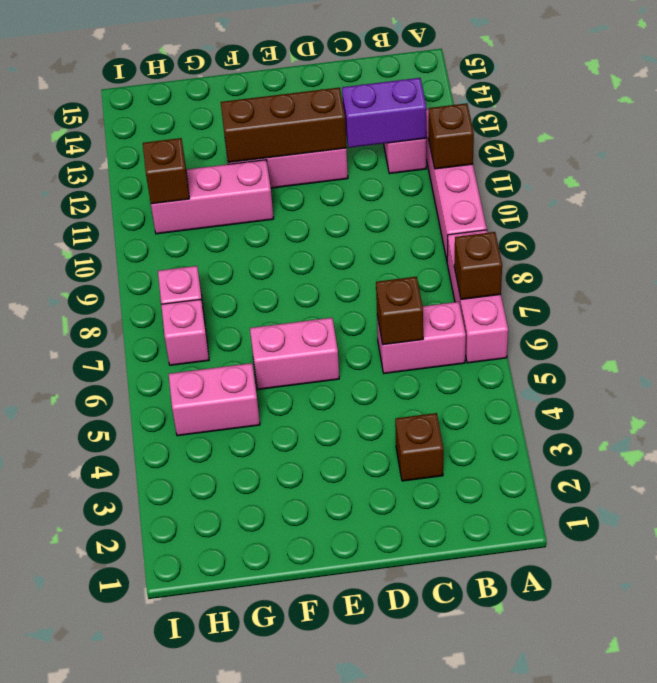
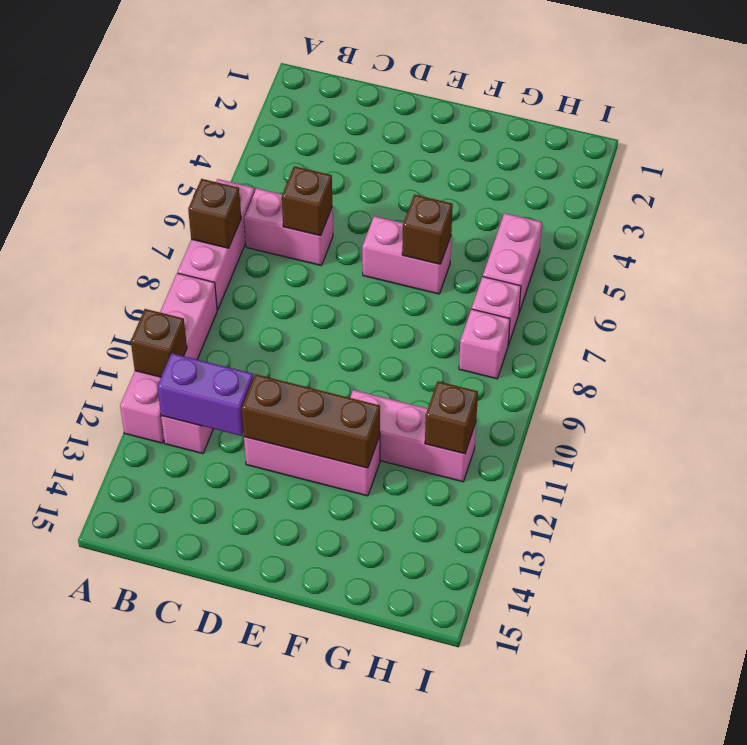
brown 1x1 brick [395,413,443,481] -> brown 1x1 brick moved to [402,195,453,264]
pink 1x2 brick [169,363,260,436] -> pink 1x2 brick turned to [483,213,542,312]

